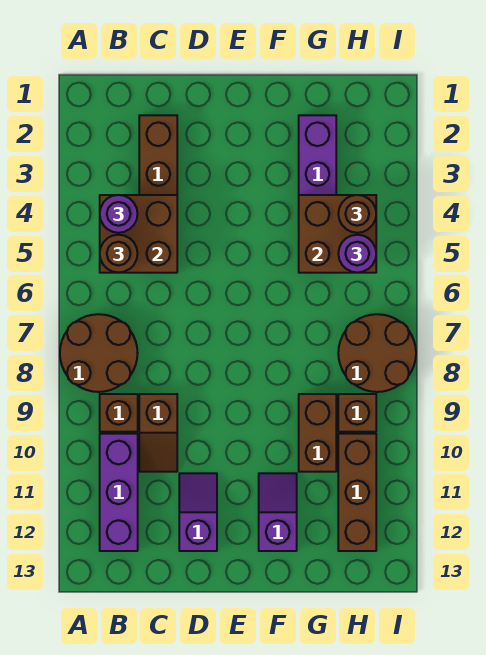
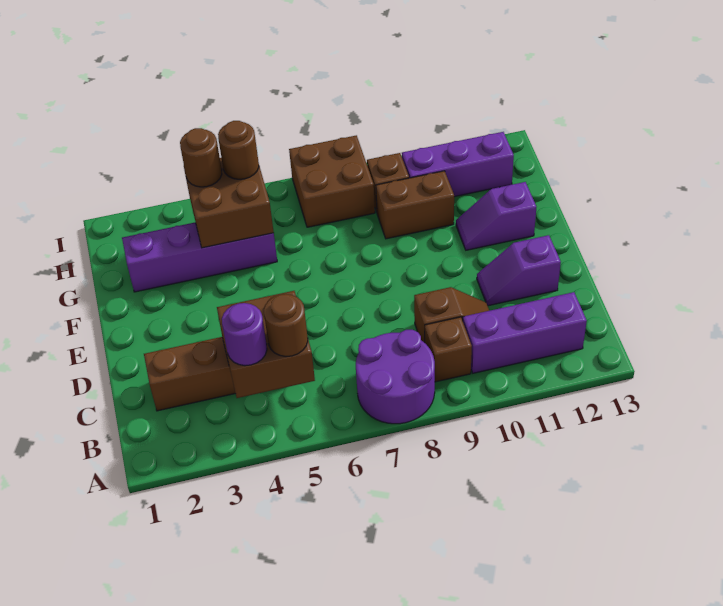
brown 2x2 round brick [60,314,138,392] -> purple 2x2 round brick [356,330,435,424]
purple 1x1 round brick [338,235,376,273] -> brown 1x1 round brick [218,121,259,179]
brown 2x2 round brick [338,314,416,392] -> brown 2x2 brick [289,135,375,227]
brown 1x3 brick [338,434,376,551] -> purple 1x3 brick [402,132,514,197]

